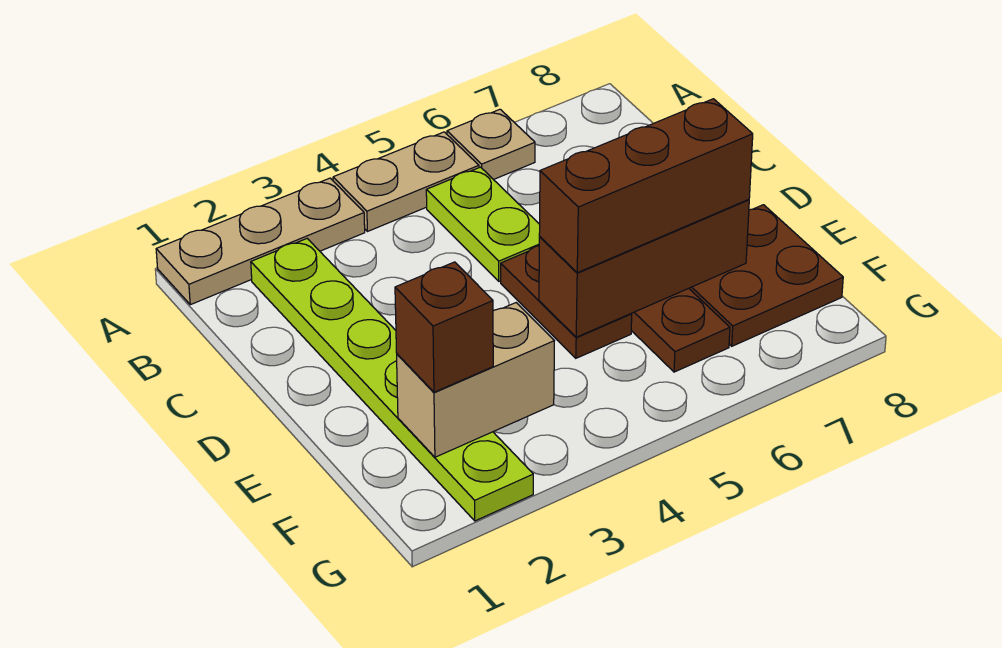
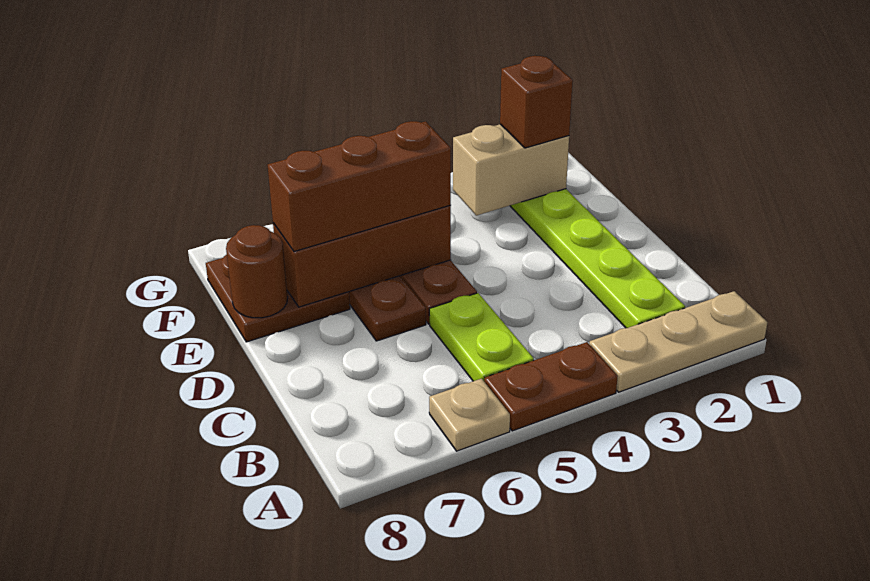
tan 1x2 plate [333,132,479,232] -> brown 1x2 plate [484,342,618,431]
none -> brown 1x1 round brick [226,225,288,318]

